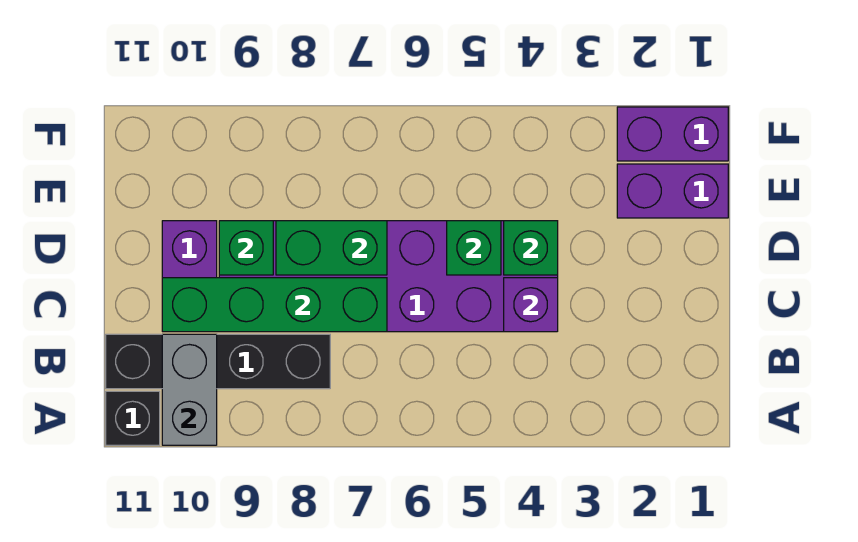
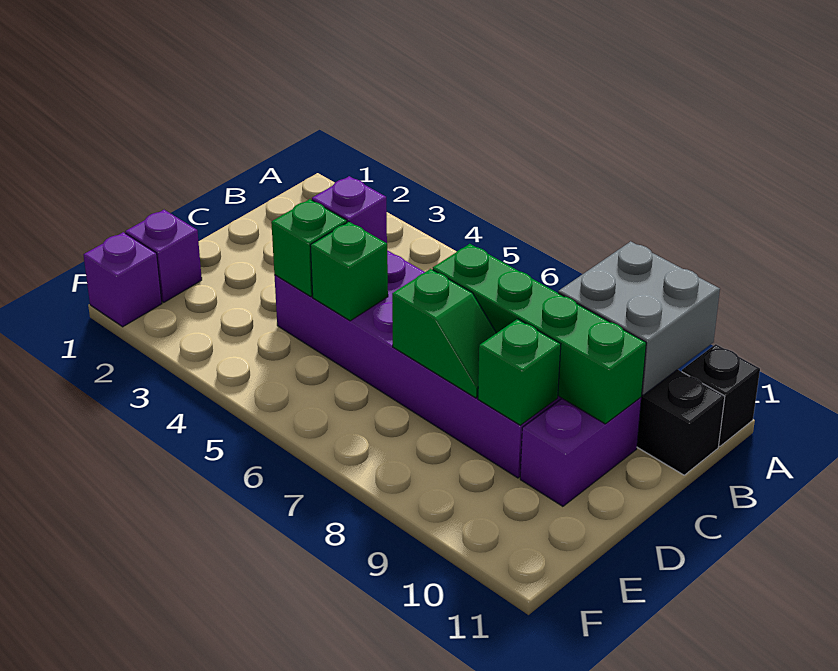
grey 1x2 brick [162,334,217,445] -> grey 2x2 brick [558,241,720,395]
green 1x2 brick [276,221,387,275] -> green 1x2 slope [392,269,496,398]
purple 1x2 brick [617,164,728,218] -> purple 1x1 brick [125,210,202,302]
purple 1x2 brick [617,107,728,161] -> purple 1x1 brick [84,232,162,327]

